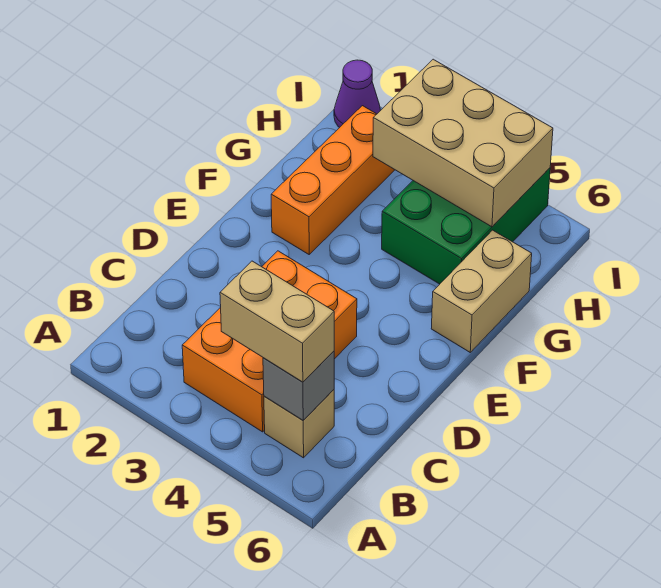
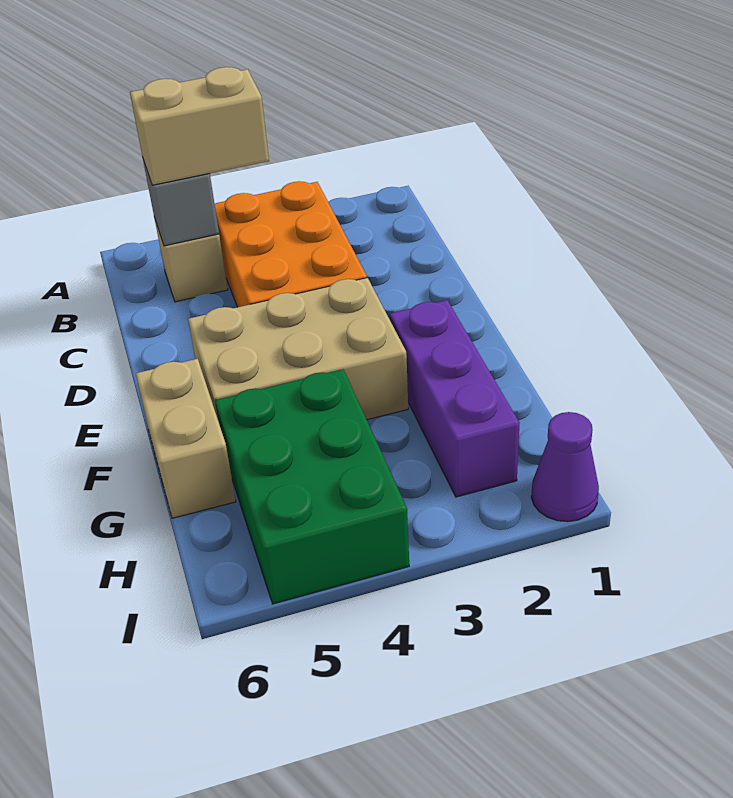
orange 1x3 brick [271,106,395,254] -> purple 1x3 brick [390,300,520,497]
tan 2x3 brick [373,59,553,227] -> tan 2x3 brick moved to [188,278,408,420]

